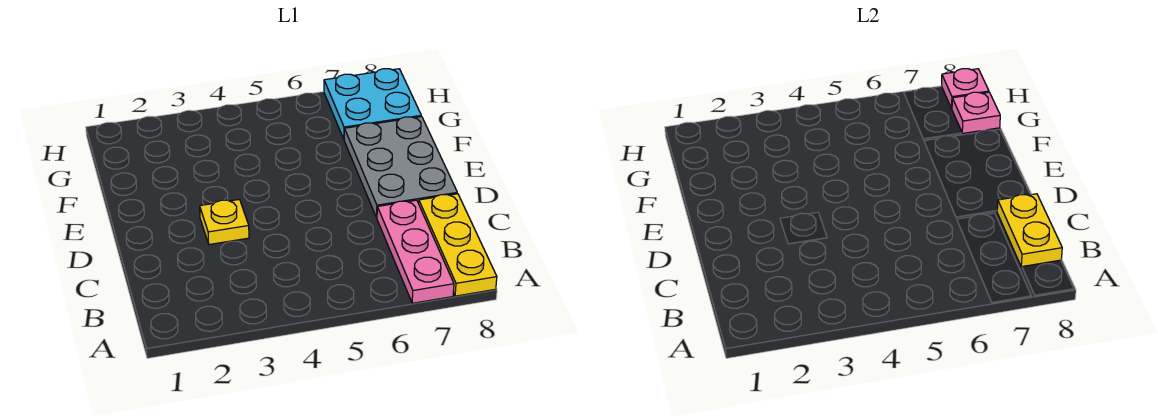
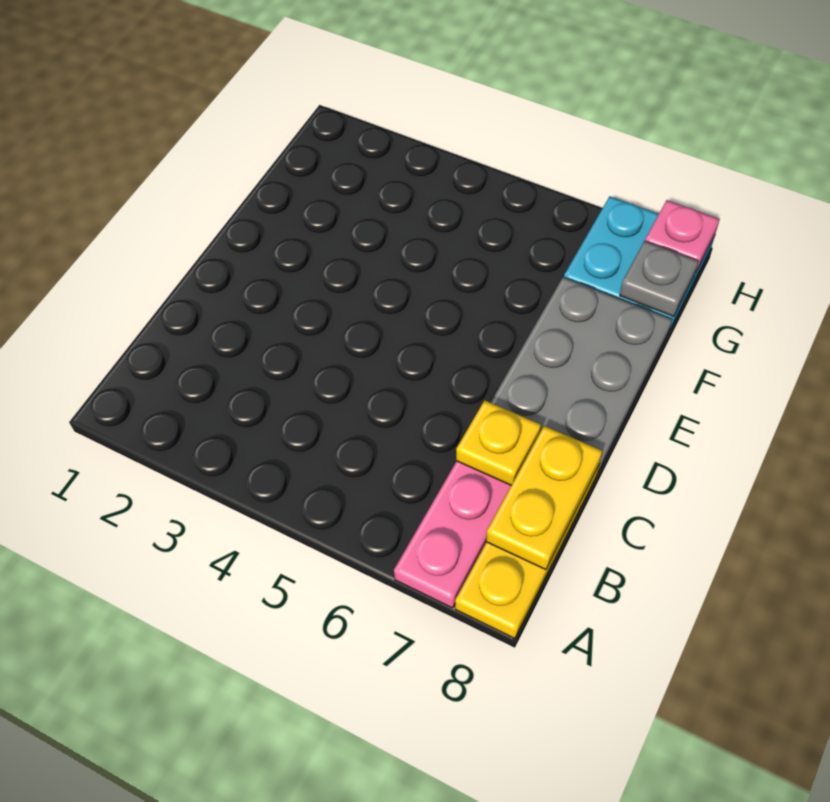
yellow 1x1 plate [200,199,249,244] -> yellow 1x1 plate moved to [456,400,541,485]
pink 1x1 plate [952,92,1000,133] -> grey 1x1 plate [620,241,698,317]

